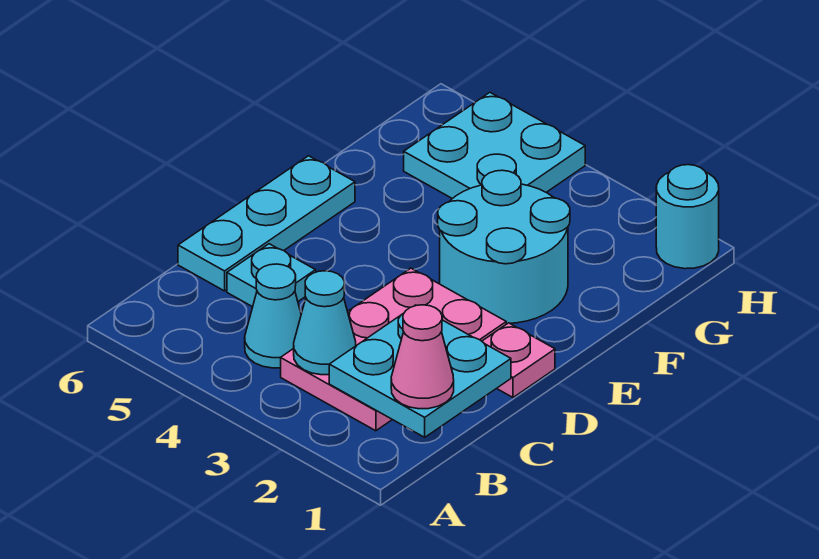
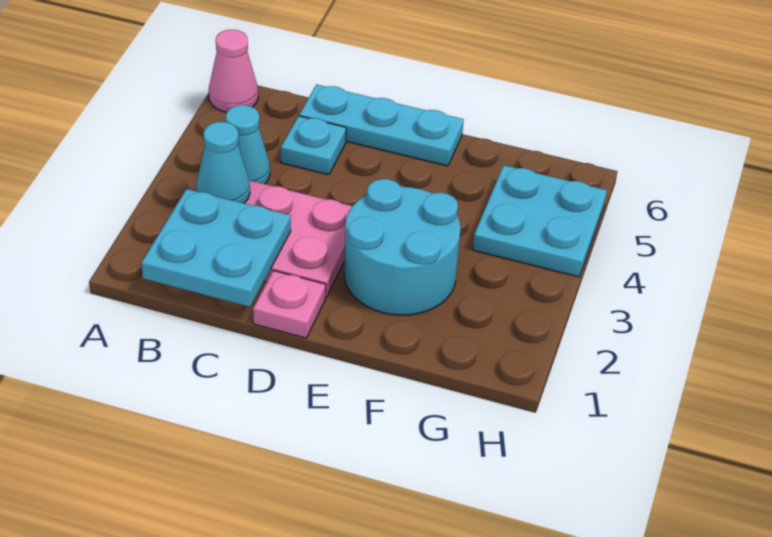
pink 1x1 cone [391,305,454,409] -> pink 1x1 cone moved to [209,30,258,112]
cyan 1x1 round brick [656,165,719,269] -> none

